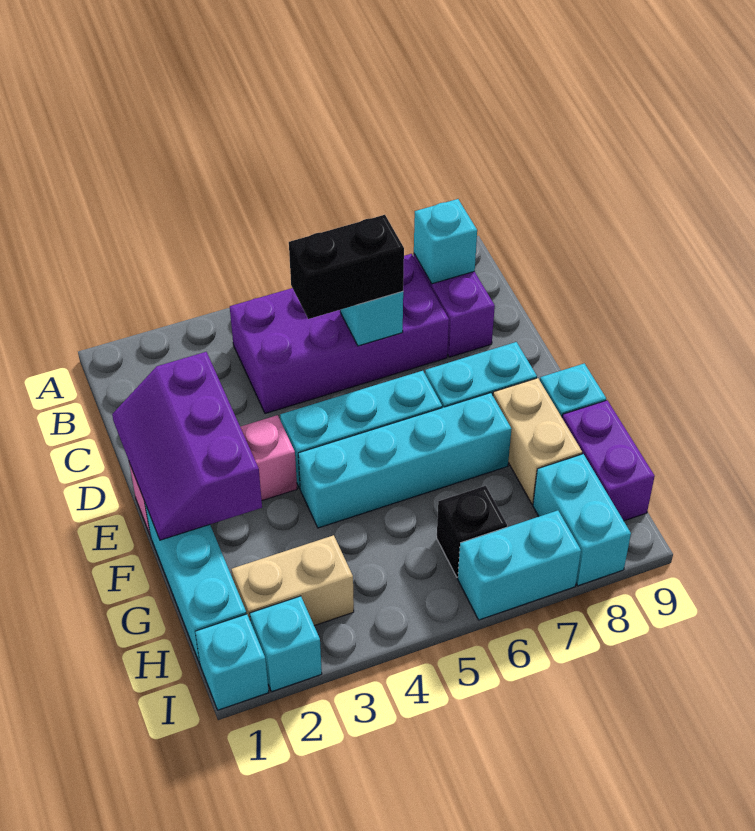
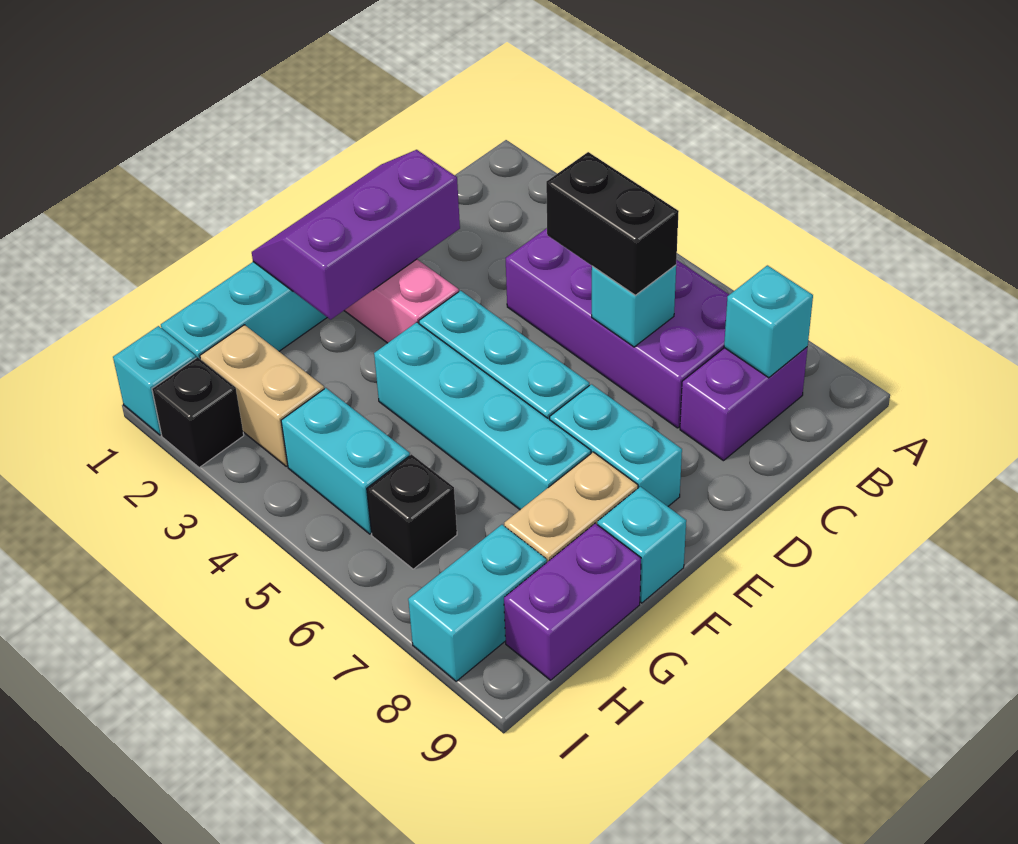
cyan 1x1 brick [250,596,322,692] -> black 1x1 brick [152,357,244,468]
cyan 1x2 brick [458,510,581,620] -> cyan 1x2 brick moved to [281,388,410,534]

